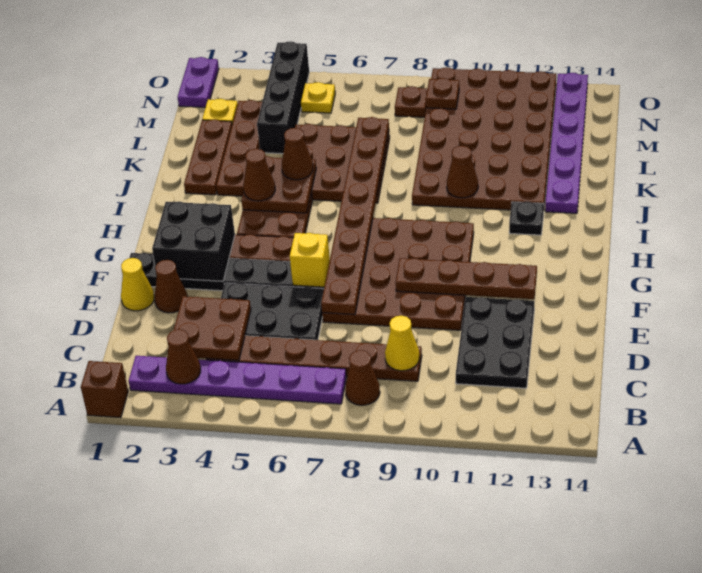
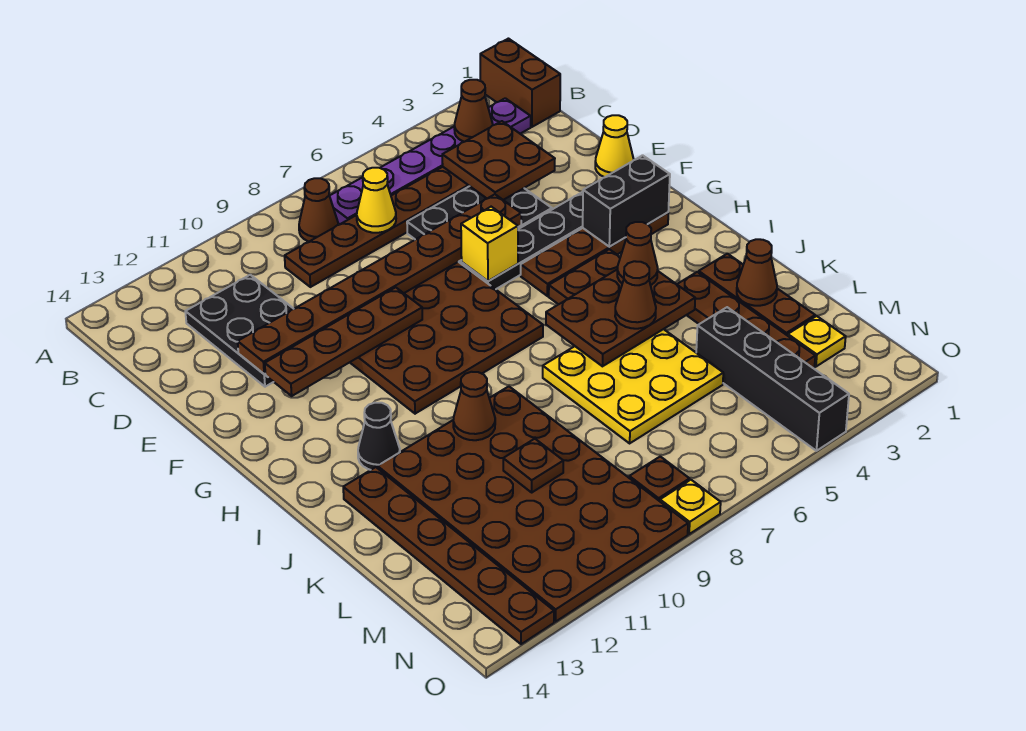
brown 1x1 brick [81,361,128,418] -> brown 1x2 brick [480,39,560,127]
yellow 1x1 cone [385,316,420,371] -> yellow 1x1 cone moved to [357,168,396,233]
brown 1x1 cone [154,260,188,313] -> brown 1x1 cone moved to [737,239,777,306]
brown 1x8 plate [321,117,389,315] -> brown 1x8 plate turned to [238,194,521,374]
black 2x2 brick [152,202,235,281] -> black 1x2 brick [583,155,670,247]
brown 2x2 plate [241,156,316,213] -> brown 2x3 plate [546,269,695,366]
black 1x1 plate [509,202,544,235] -> black 1x1 cone [358,403,400,470]
brown 3x3 plate [295,124,390,203] -> yellow 3x3 plate [543,329,723,443]
purple 1x6 plate [545,73,588,213] -> brown 1x6 plate [343,467,554,644]
purple 1x2 plate [178,57,219,107] -> none
yellow 1x1 plate [301,82,335,113] -> yellow 1x1 plate moved to [660,480,721,534]
brown 1x1 plate [426,78,459,109] -> brown 1x1 plate moved to [503,439,563,492]

